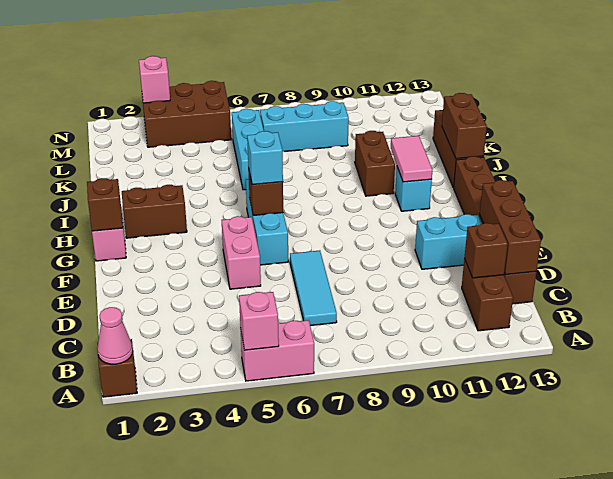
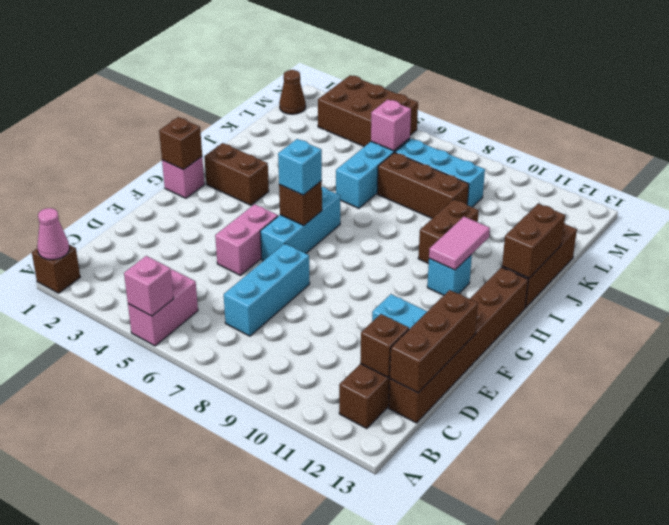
pink 1x2 brick [241,320,314,381] -> pink 1x2 brick turned to [128,269,198,346]
cyan 1x3 tile [290,251,337,326] -> cyan 1x3 brick [224,244,310,336]
none -> brown 1x3 brick [377,153,469,218]
none -> brown 1x1 cone [279,70,306,114]
pink 1x1 brick [139,56,170,103] -> pink 1x1 brick moved to [371,99,411,151]

